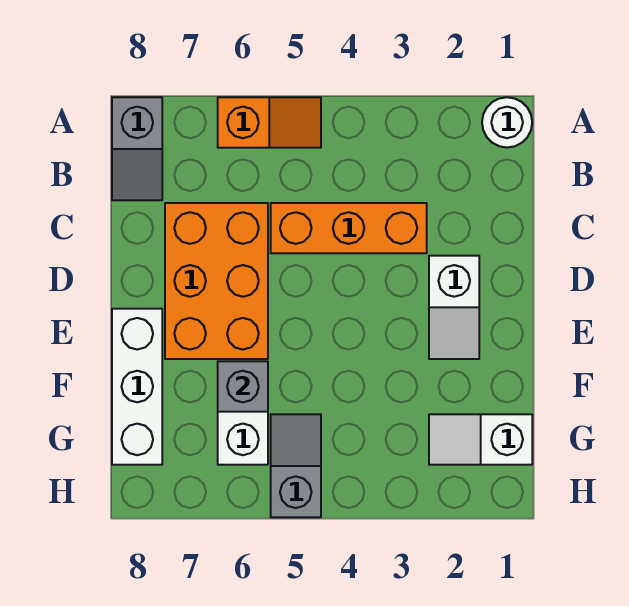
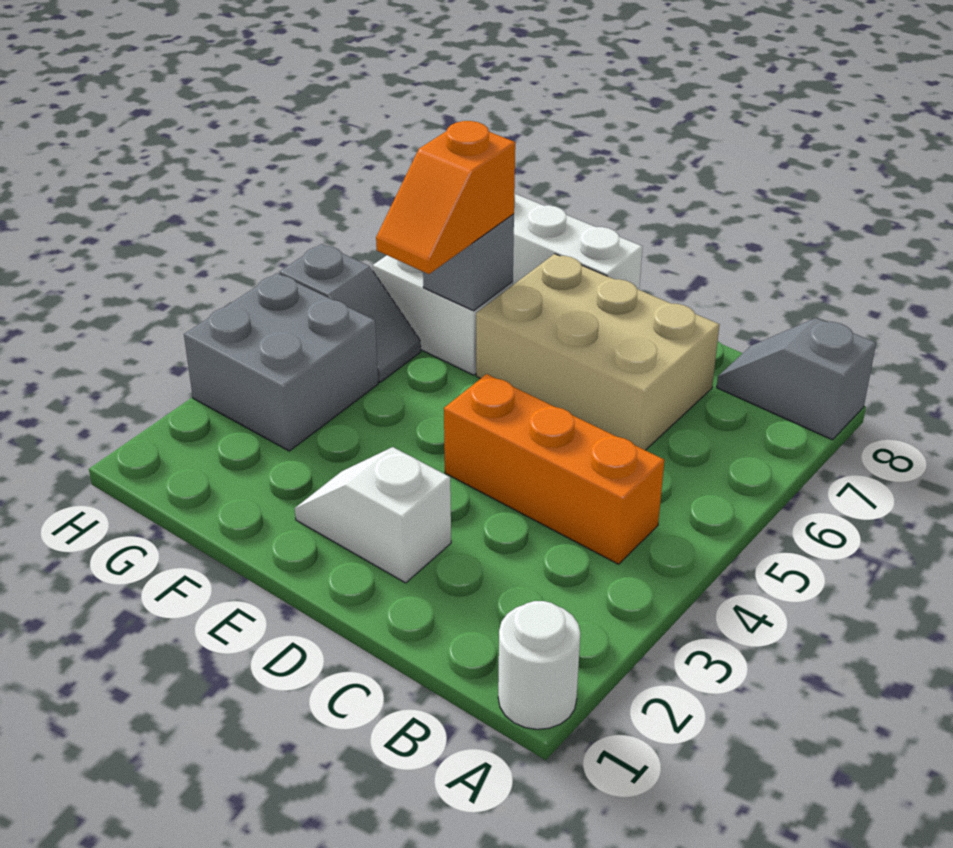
orange 1x2 slope [218,97,321,148] -> orange 1x2 slope moved to [376,121,515,274]
orange 1x3 brick [271,203,427,253] -> orange 1x3 brick turned to [444,374,664,564]
orange 2x3 brick [165,203,268,359] -> tan 2x3 brick [476,254,719,450]
white 1x2 slope [429,414,532,465] -> none
none -> grey 2x2 brick [184,273,378,451]

